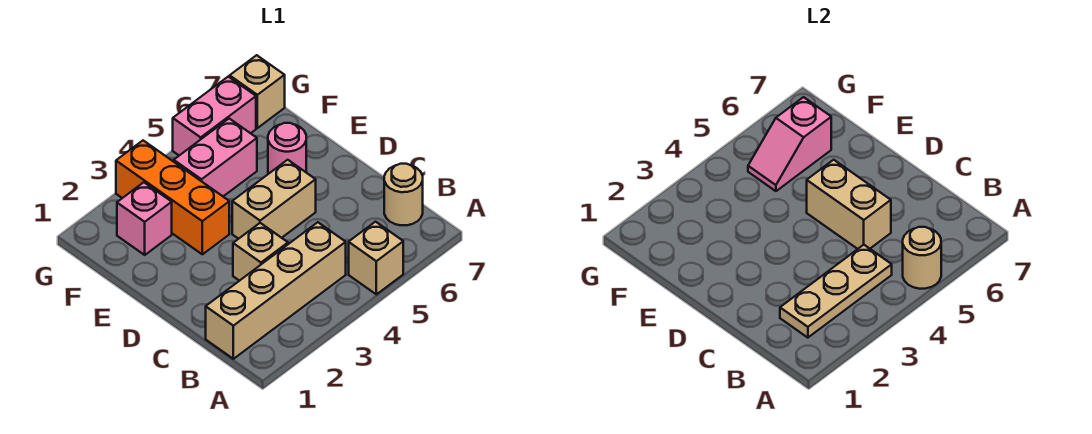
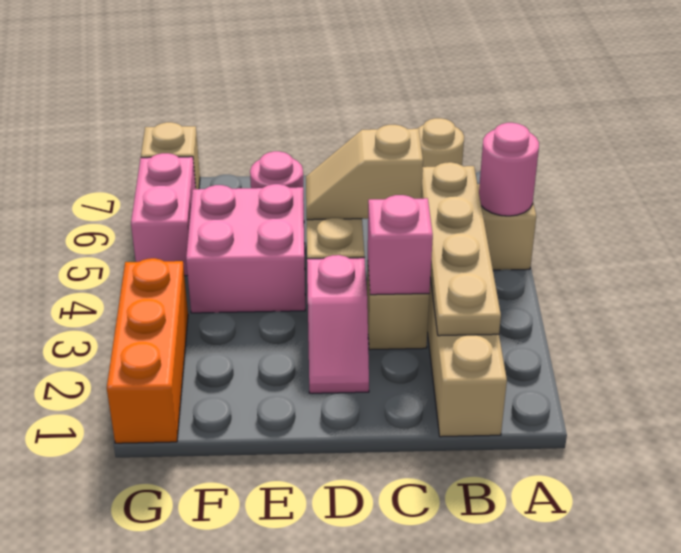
tan 1x1 round brick [903,227,941,289] -> pink 1x1 round brick [479,123,539,216]
tan 1x3 plate [780,245,892,338] -> tan 1x4 plate [421,162,501,336]
tan 1x2 brick [807,160,891,249] -> tan 1x2 slope [306,125,423,220]
orange 1x3 brick [116,141,229,254] -> orange 1x3 brick turned to [107,258,188,443]
pink 1x1 brick [117,182,172,255] -> pink 1x1 brick moved to [368,195,433,295]
pink 1x2 brick [174,119,257,196] -> pink 2x2 brick [186,184,305,313]
pink 1x2 slope [748,97,831,191] -> pink 1x2 slope moved to [307,255,369,393]

